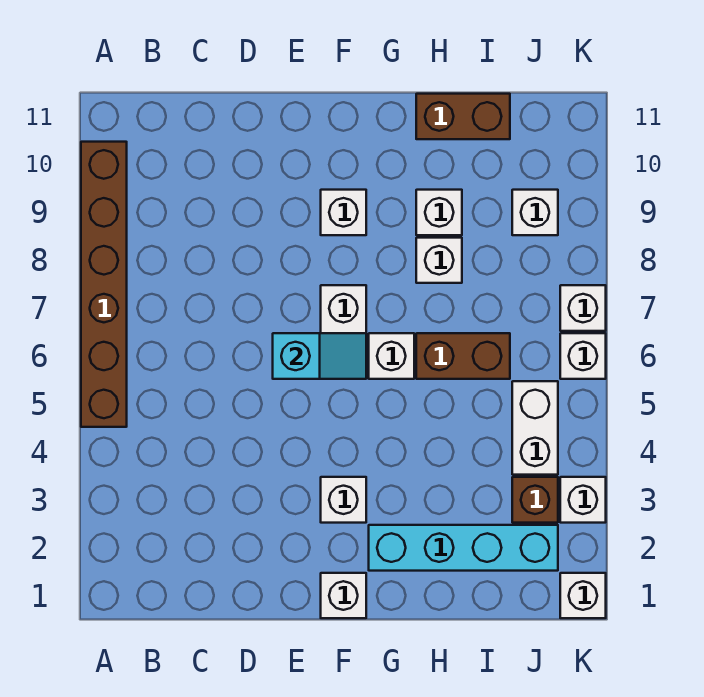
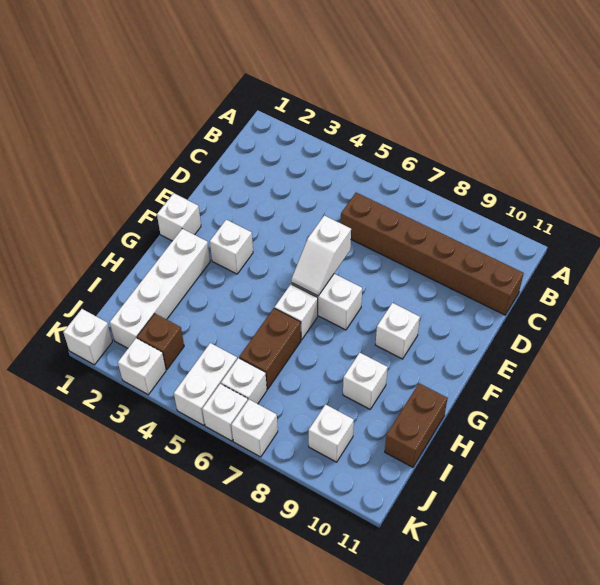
brown 1x6 brick [81,142,127,427] -> brown 1x6 brick moved to [341,193,524,315]
cyan 1x2 slope [273,333,366,379] -> white 1x2 slope [292,215,351,296]
cyan 1x4 brick [369,525,558,571] -> white 1x4 brick [110,229,210,348]
white 1x1 brick [416,238,462,283] -> white 1x1 brick moved to [221,358,267,404]
white 1x2 brick [512,381,558,475] -> white 1x2 brick turned to [174,343,237,425]

